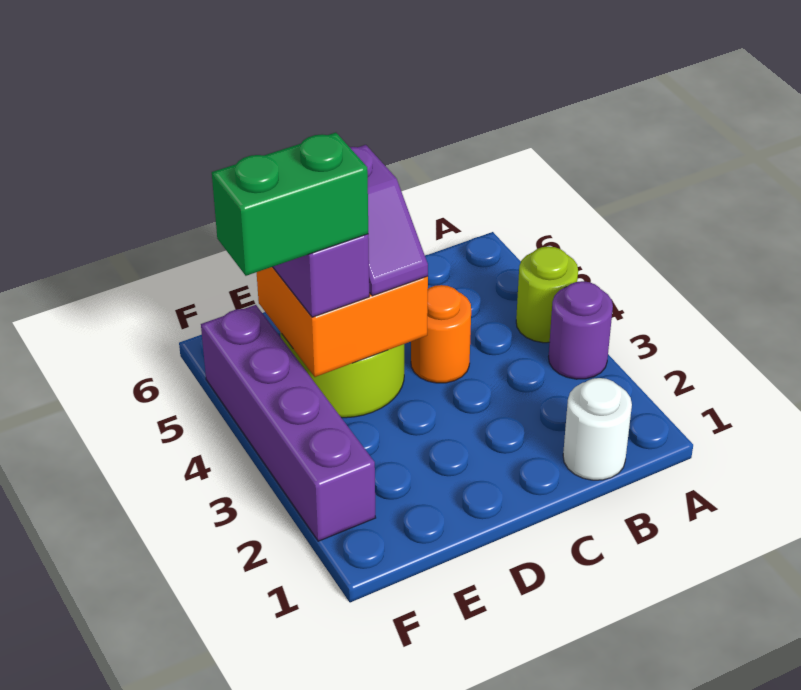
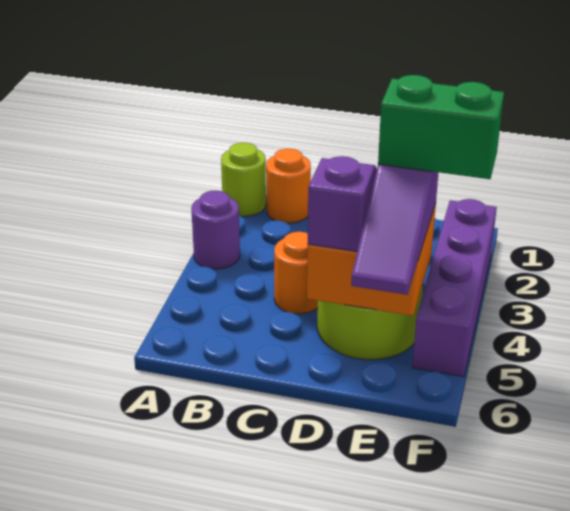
lime 1x1 round brick [516,246,578,343] -> lime 1x1 round brick moved to [221,143,266,217]
white 1x1 round brick [563,378,632,480] -> orange 1x1 round brick [266,149,311,223]

